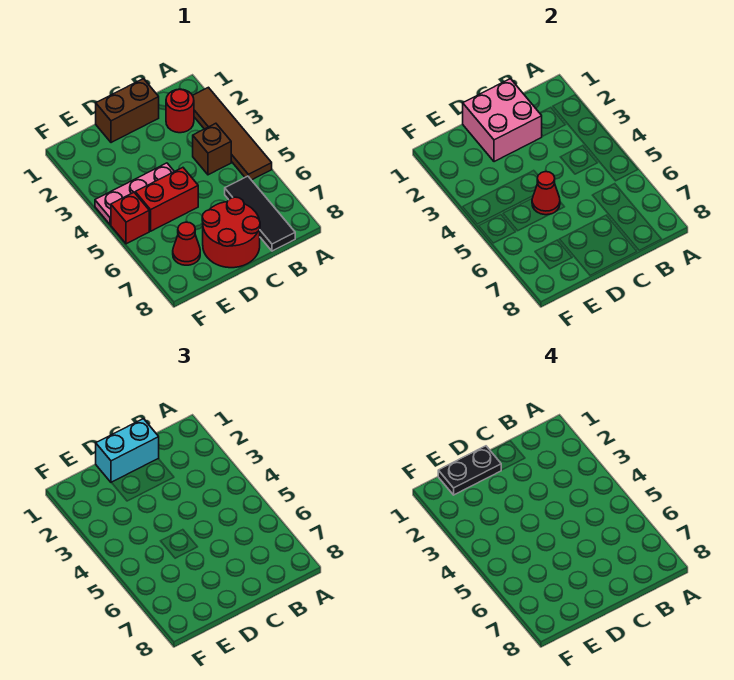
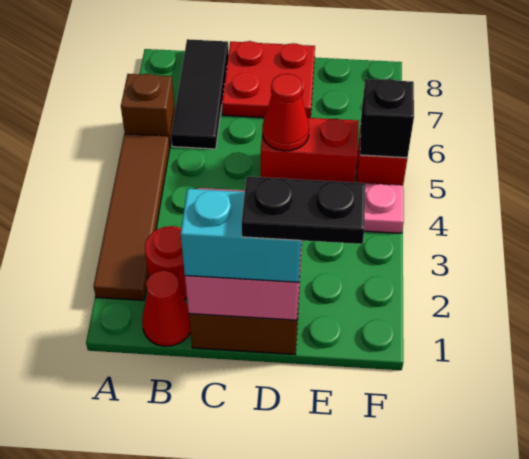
brown 1x1 brick [193,123,231,175] -> brown 1x1 brick moved to [121,74,175,146]
red 2x2 round brick [202,197,260,268] -> red 2x2 plate [222,41,315,118]
red 1x1 cone [173,222,200,265] -> red 1x1 cone moved to [142,270,191,346]
none -> black 1x1 brick [360,79,414,158]

